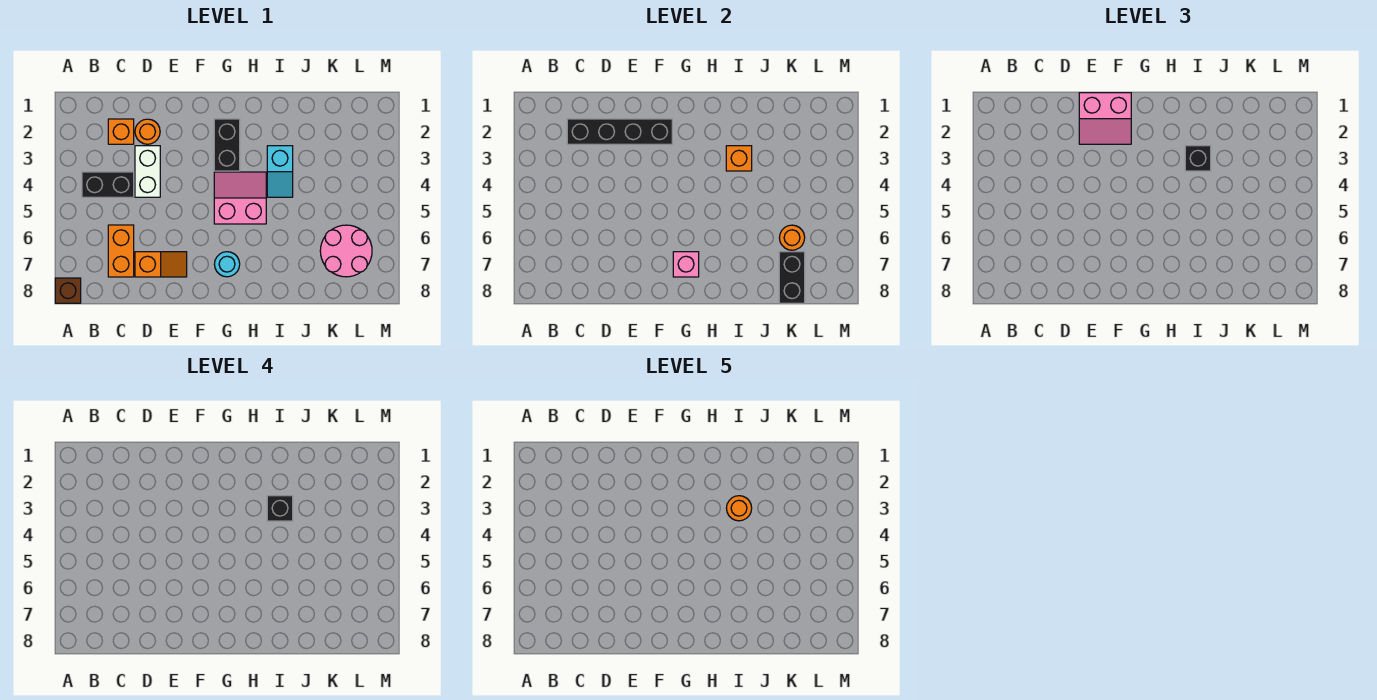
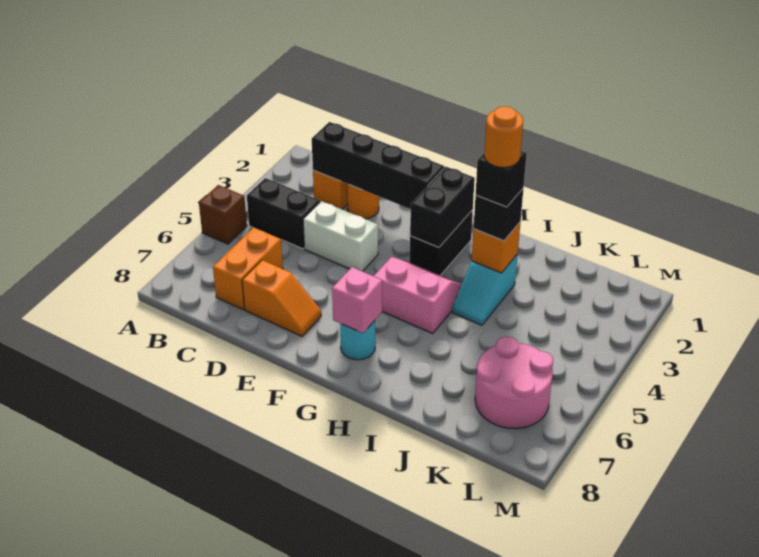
brown 1x1 brick [55,278,81,303] -> brown 1x1 brick moved to [199,185,247,244]
white 1x2 brick [135,146,160,197] -> white 1x2 brick turned to [303,201,378,271]
pink 2x2 slope [1079,93,1131,144] -> none
orange 1x1 round brick [779,225,805,250] -> none
black 1x2 brick [779,252,805,303] -> black 1x2 brick moved to [410,167,475,247]

